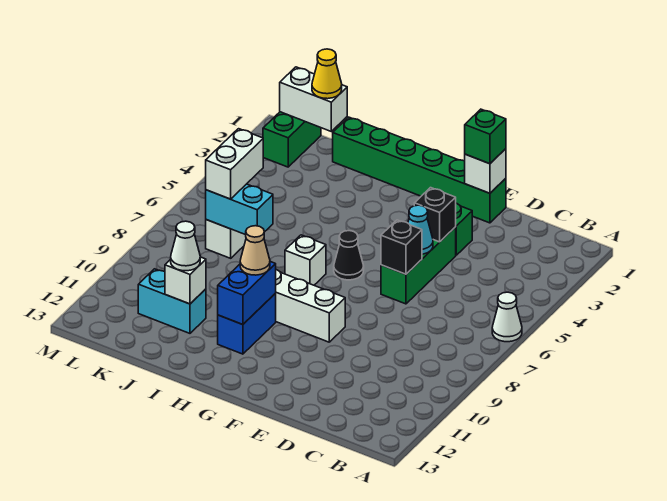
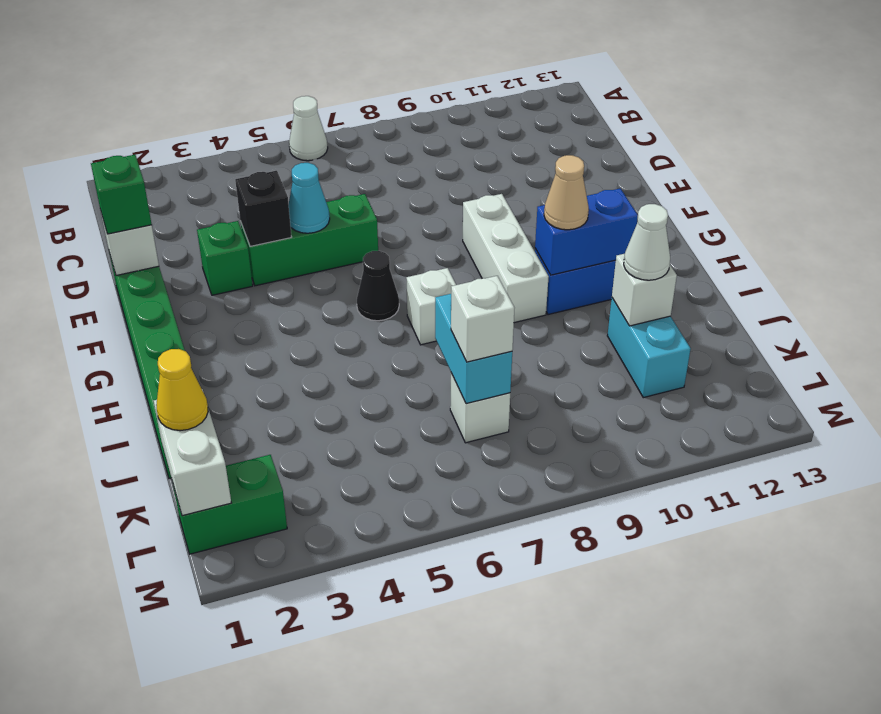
black 1x1 brick [381,220,422,274] -> none
white 1x2 brick [206,129,263,199] -> white 1x1 brick [451,276,514,362]

